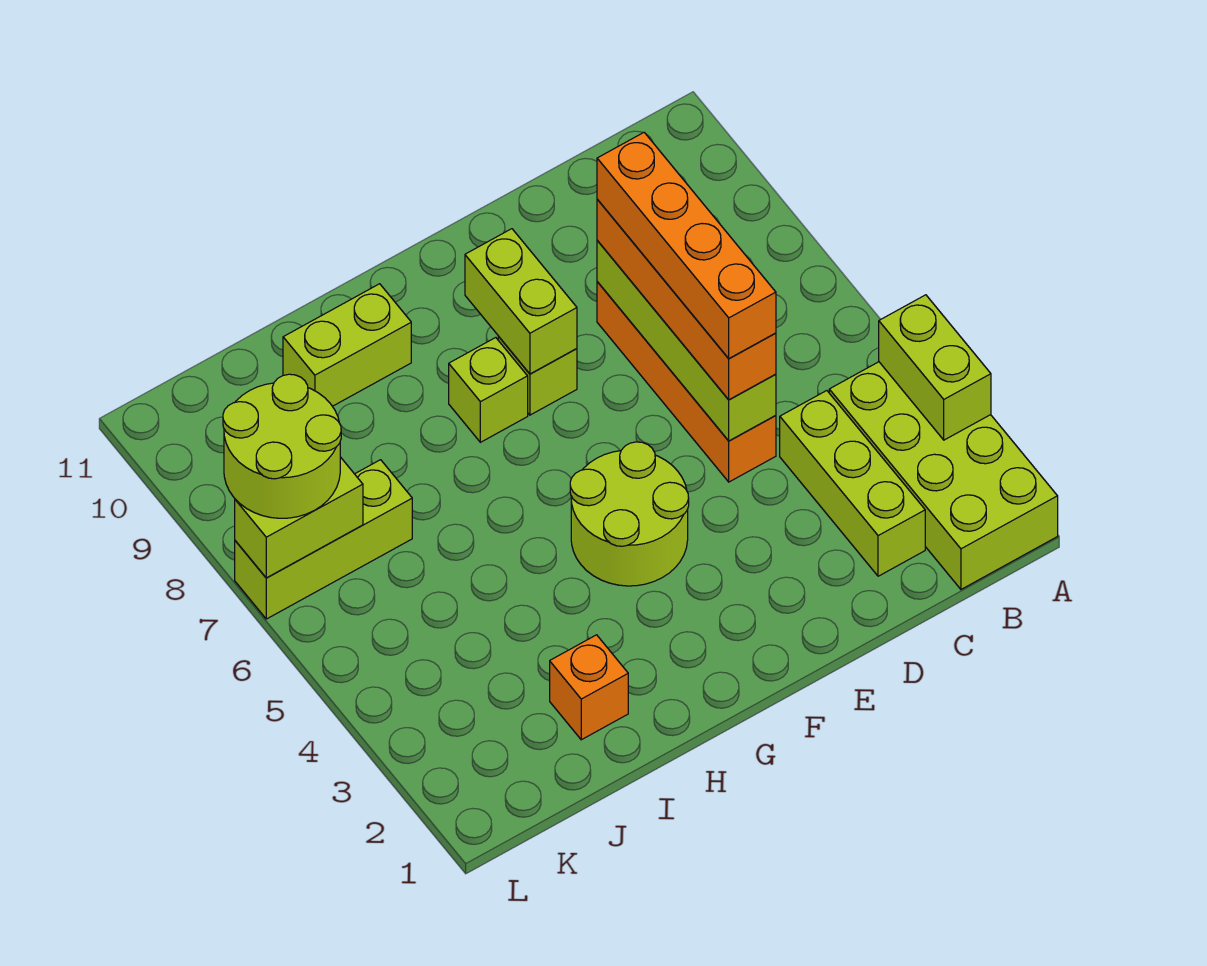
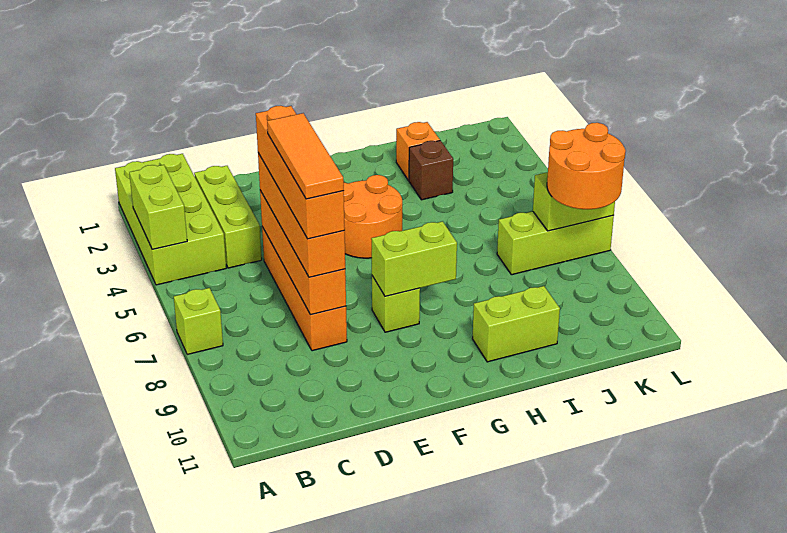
lime 1x4 brick [597,241,776,441] -> orange 1x4 brick [260,190,346,315]
none -> orange 1x3 tile [267,113,344,199]
lime 2x2 round brick [570,442,689,586] -> orange 2x2 round brick [344,175,402,258]
lime 1x2 brick [465,229,577,374] -> lime 1x2 brick turned to [371,221,457,296]
lime 1x1 brick [449,338,528,442] -> lime 1x1 brick moved to [174,288,223,354]
none -> brown 1x1 brick [409,141,453,200]
lime 2x2 round brick [223,374,341,518] -> orange 2x2 round brick [547,123,626,209]

